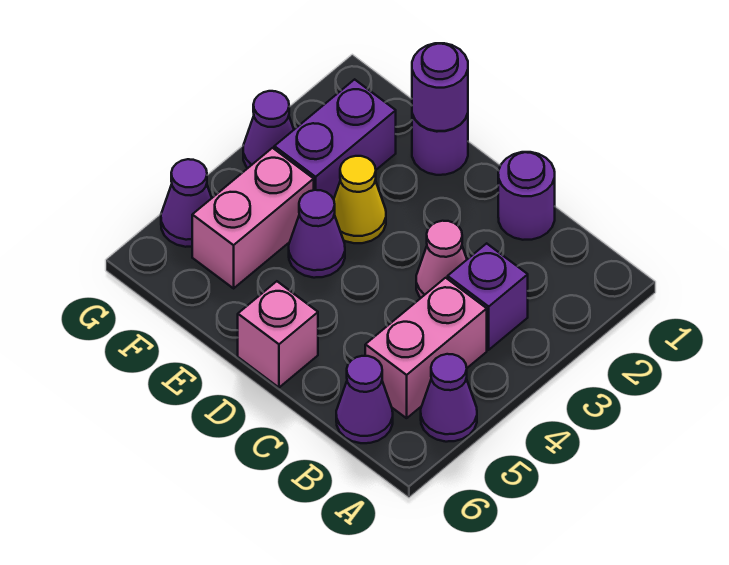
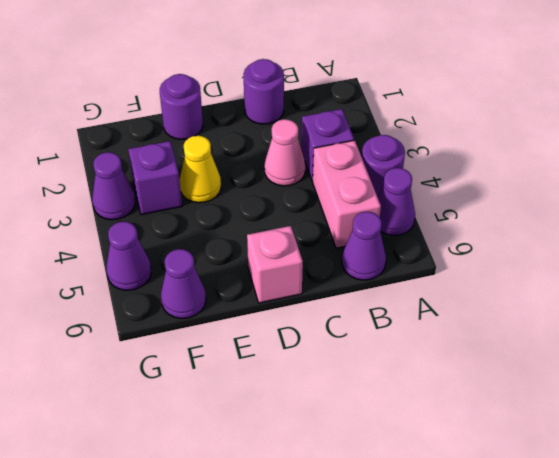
purple 1x1 round brick [412,43,468,131] -> purple 1x1 round brick moved to [362,135,405,197]
purple 1x1 cone [289,190,345,278] -> purple 1x1 cone moved to [161,249,206,319]
purple 1x2 brick [274,79,396,199] -> purple 1x1 brick [128,141,182,215]
pink 1x2 brick [192,148,314,288] -> none

